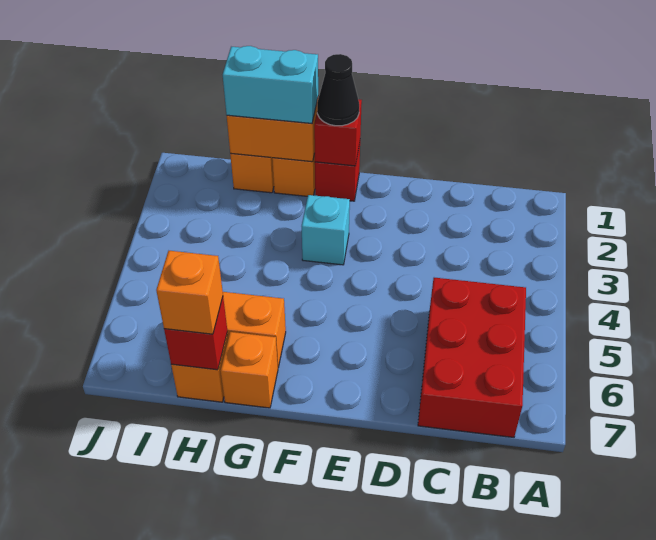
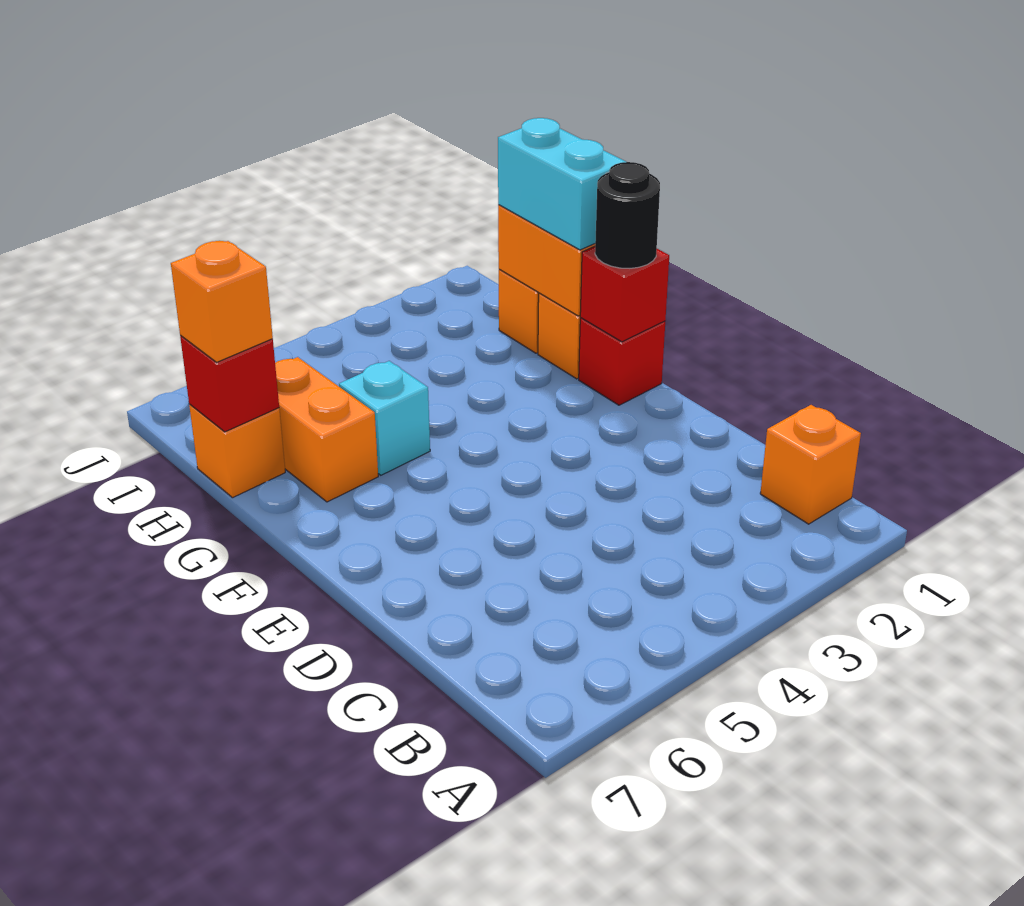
red 2x3 brick [418,278,526,437] -> none
black 1x1 cone [317,54,359,126] -> black 1x1 round brick [595,162,660,268]
cyan 1x1 brick [302,195,350,265] -> cyan 1x1 brick moved to [339,361,430,475]
orange 1x1 brick [220,332,278,408] -> orange 1x1 brick moved to [760,405,861,524]

